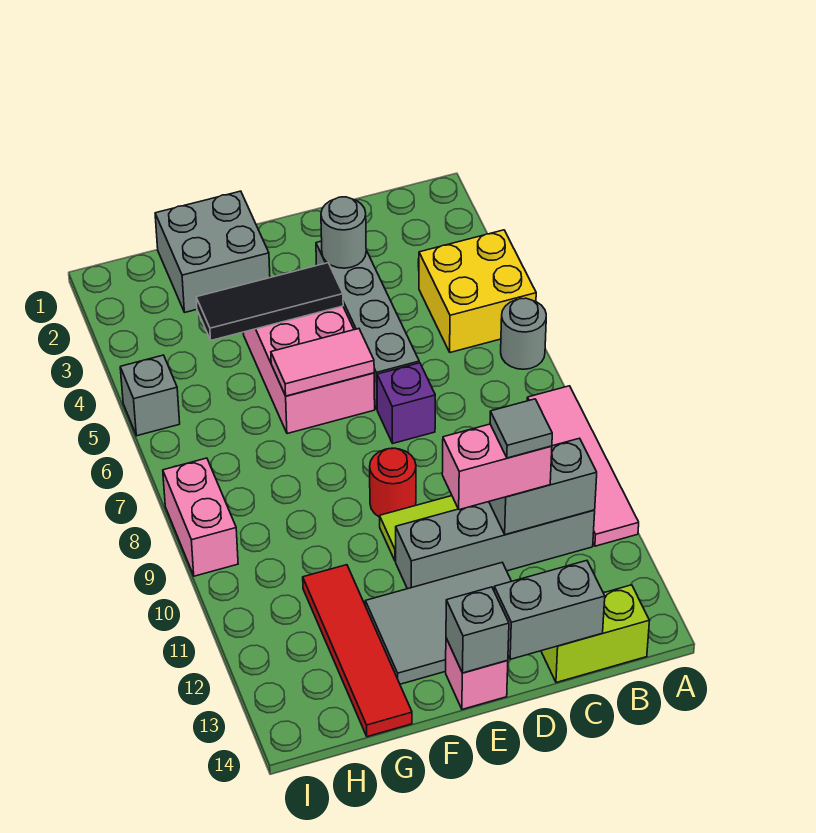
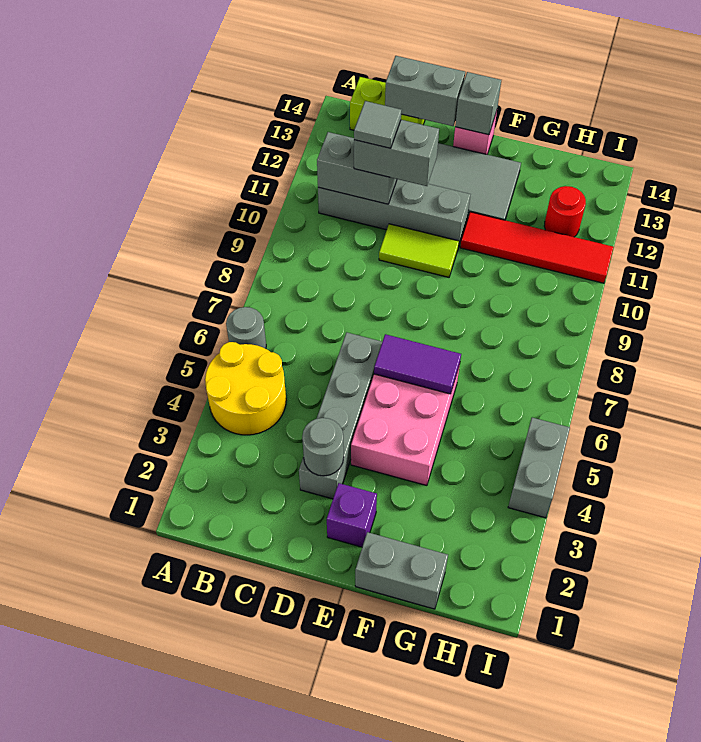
yellow 2x2 brick [419,230,536,352] -> yellow 2x2 round brick [205,342,286,435]
pink 1x4 tile [527,386,639,546] -> none
pink 1x2 brick [442,424,552,510] -> grey 1x2 brick [354,120,439,186]
purple 1x1 brick [377,363,435,443] -> purple 1x1 brick moved to [327,483,377,547]
black 1x3 tile [196,263,343,340] -> none
pink 1x2 tile [271,329,374,396] -> purple 1x2 tile [374,334,461,394]
red 1x1 round brick [370,448,416,517] -> red 1x1 round brick moved to [544,186,586,237]
grey 2x2 brick [155,191,270,312] -> grey 1x2 brick [355,532,448,609]
red 1x4 tile [303,565,412,737] -> red 1x4 tile turned to [460,212,614,283]
grey 1x1 brick [120,355,180,436] -> grey 1x2 brick [508,418,570,518]
pink 1x2 brick [163,458,238,576] -> none

